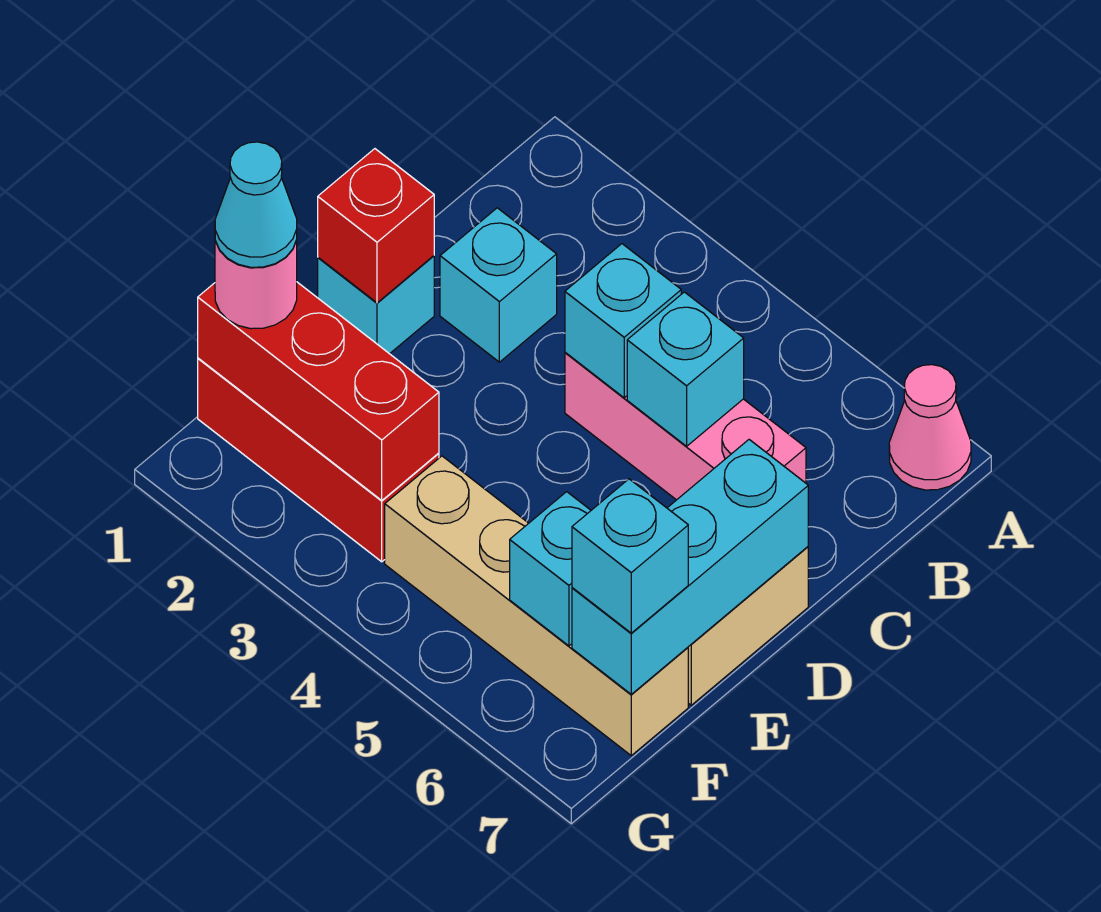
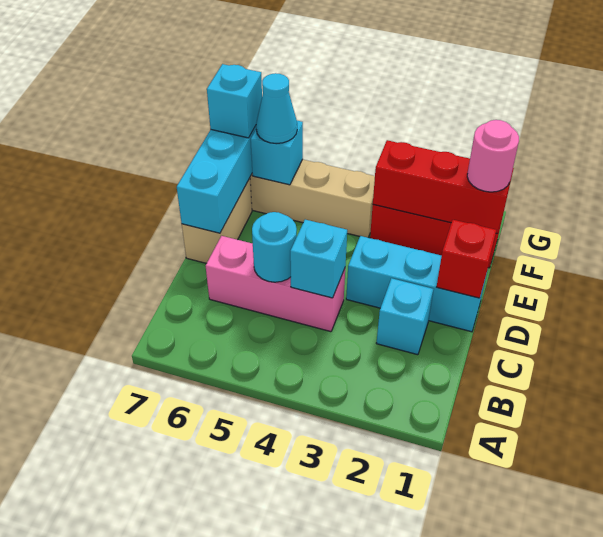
pink 1x1 cone [889,365,971,490] -> none
cyan 1x1 brick [627,292,744,446] -> cyan 1x1 round brick [252,212,297,282]
cyan 1x1 brick [318,256,434,354] -> cyan 1x3 brick [346,236,487,332]
cyan 1x1 cone [215,142,297,267] -> cyan 1x1 cone moved to [256,73,297,144]

